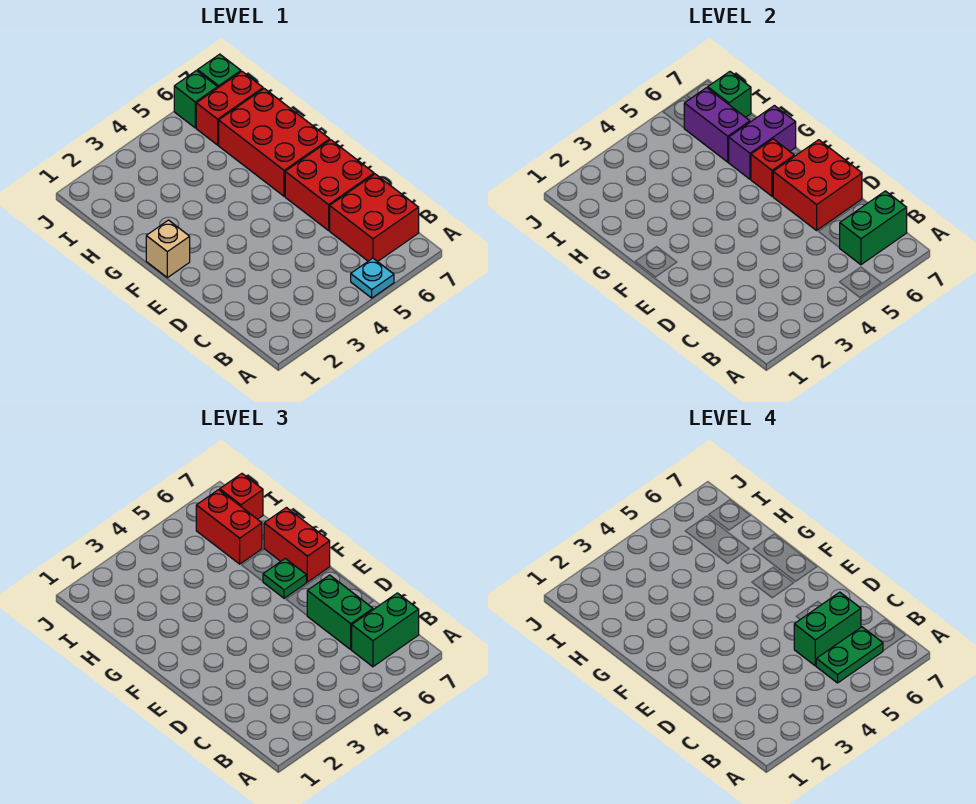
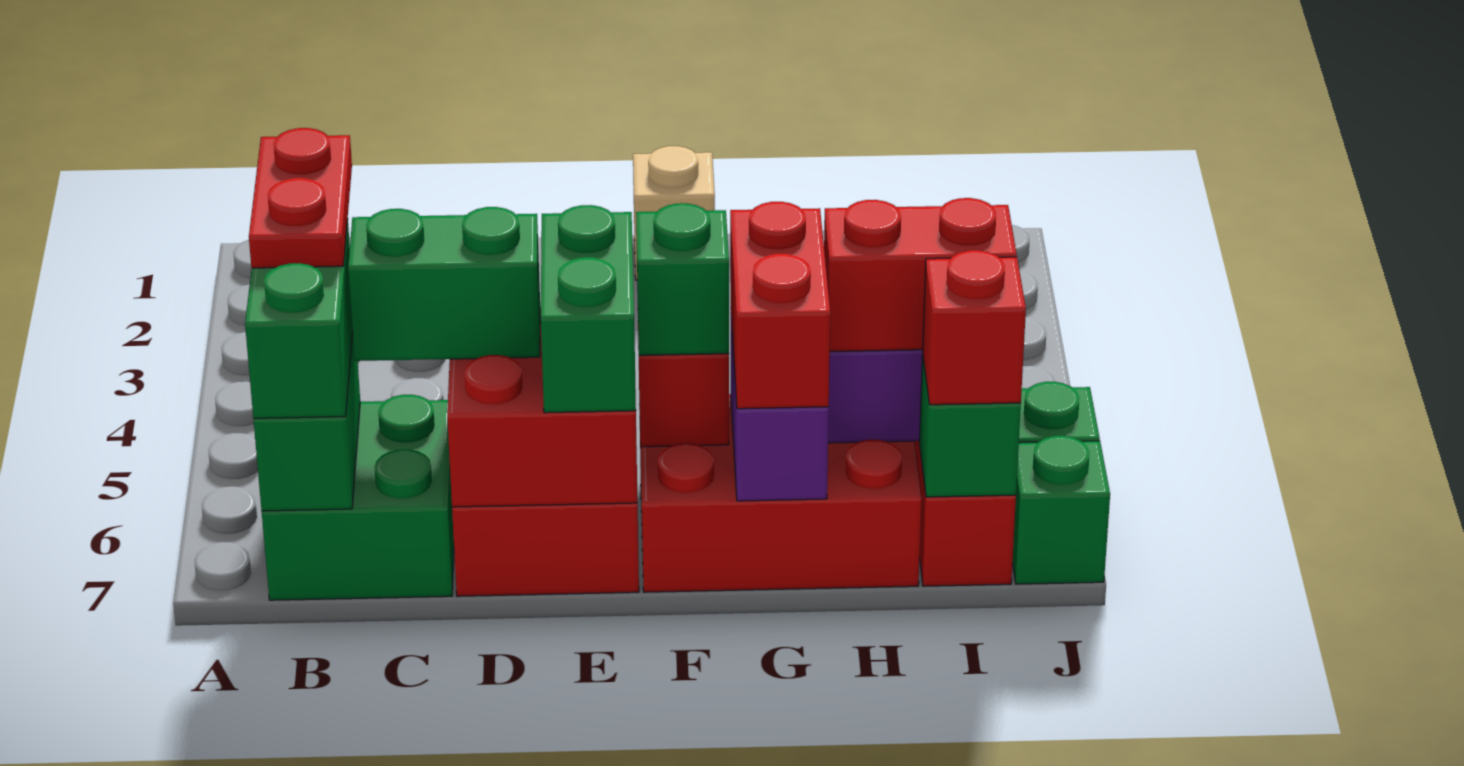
cyan 1x1 plate [351,258,394,298] -> none
green 1x2 plate [816,627,883,683] -> red 1x2 plate [249,128,352,268]
red 2x2 brick [330,174,419,262] -> green 2x2 brick [262,395,454,600]
green 1x2 brick [794,592,861,666] -> green 1x2 brick moved to [540,205,636,413]
green 1x1 plate [263,558,306,598] -> green 1x1 brick [636,203,729,355]
red 1x2 brick [264,508,330,582] -> red 1x2 brick turned to [730,202,830,409]

